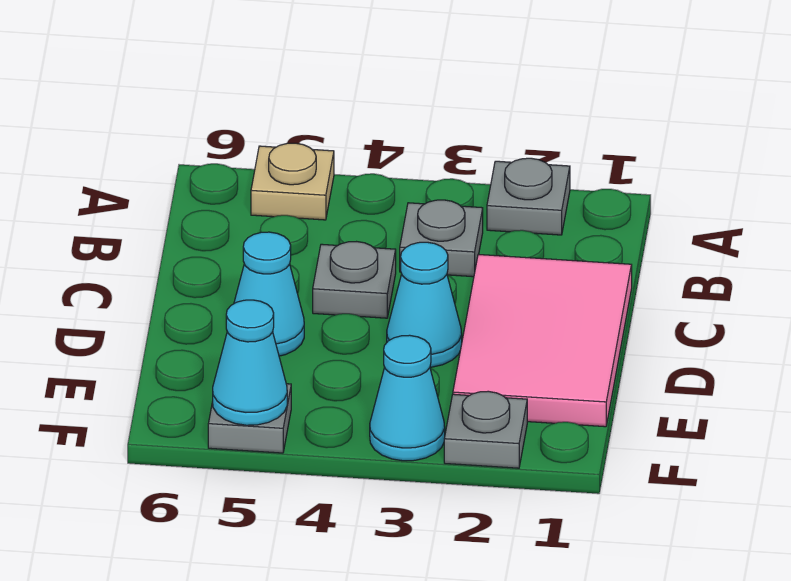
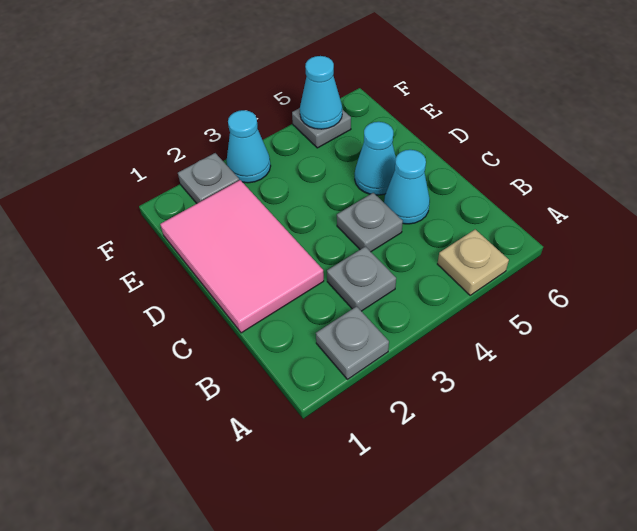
cyan 1x1 cone [387,242,462,367] -> cyan 1x1 cone moved to [384,150,430,224]

